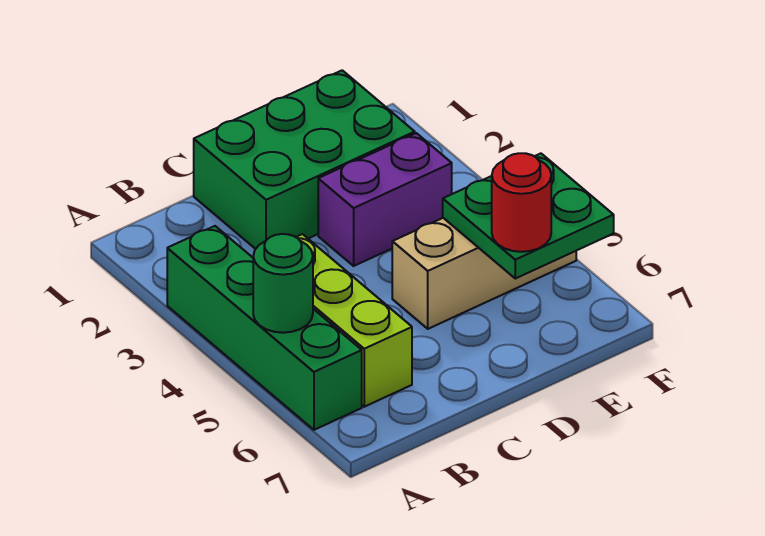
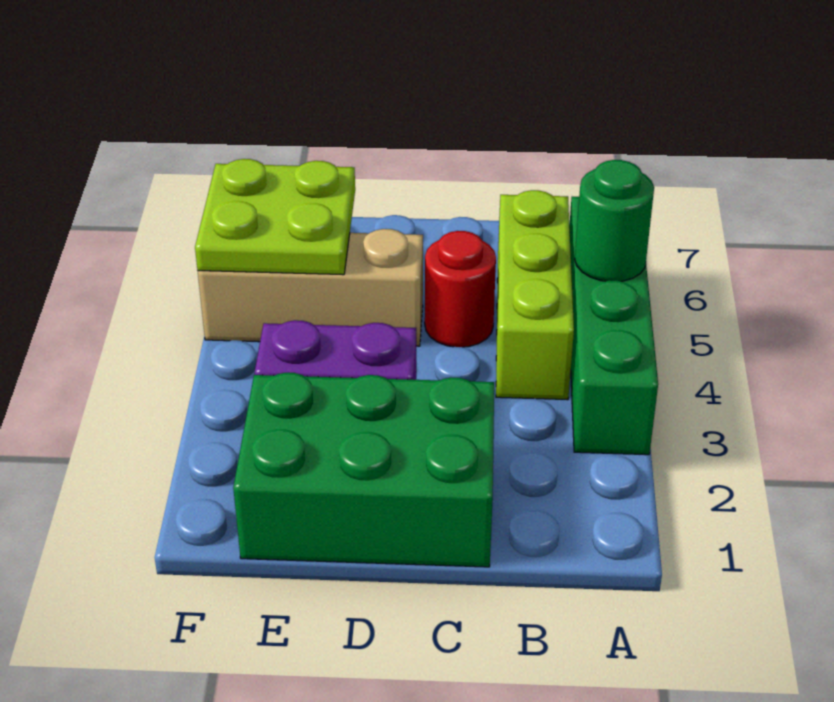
green 2x2 plate [443,153,614,279] -> lime 2x2 plate [195,159,355,275]
red 1x1 round brick [492,153,551,252] -> red 1x1 round brick moved to [425,231,496,347]

